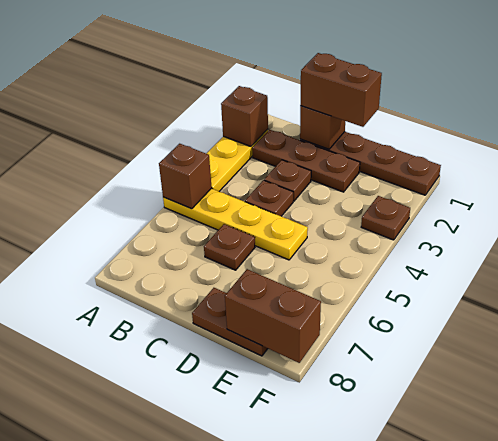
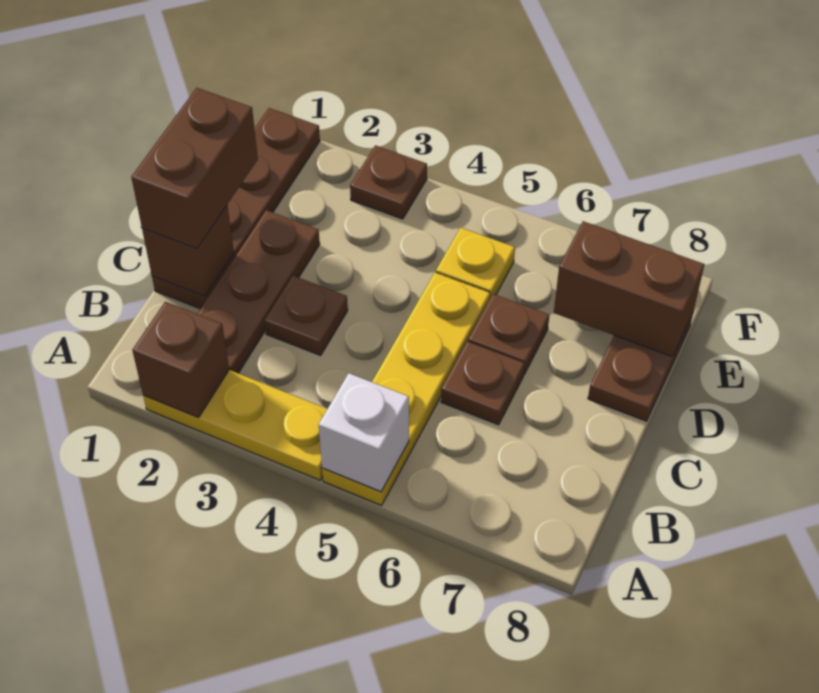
brown 1x1 brick [159,144,212,209] -> white 1x1 brick [319,373,409,492]
brown 1x1 plate [245,180,293,216] -> brown 1x1 plate moved to [468,294,549,375]
none -> yellow 1x1 plate [436,228,515,298]
brown 1x2 brick [225,269,321,363] -> brown 1x2 brick turned to [554,221,704,357]

